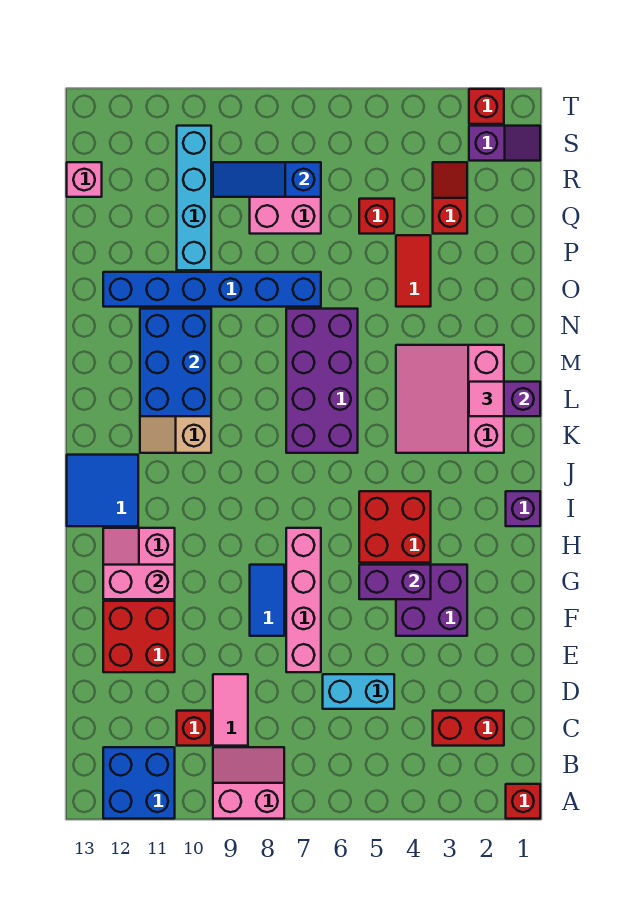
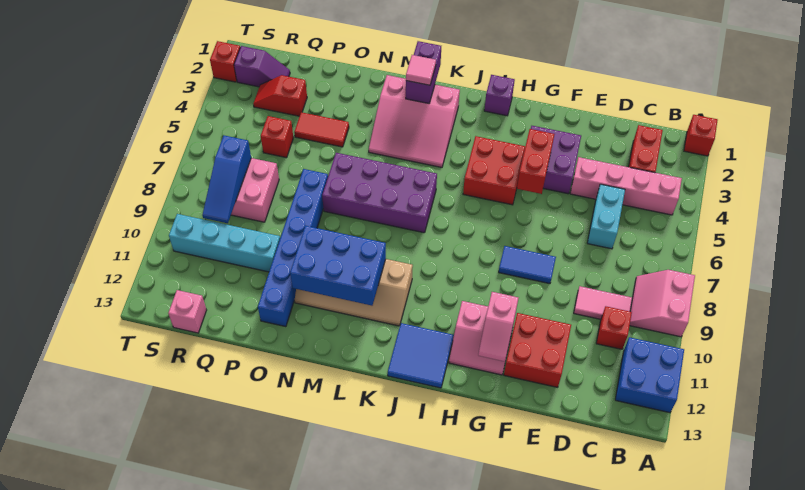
pink 1x4 brick [286,528,321,672] -> pink 1x4 brick moved to [570,157,682,215]
purple 1x2 brick [359,565,431,599] -> red 1x2 brick [517,129,555,194]
pink 1x2 brick [103,565,175,599] -> pink 1x2 slope [478,292,518,362]
purple 1x2 slope [469,126,540,161] -> purple 1x2 slope turned to [234,46,290,87]

